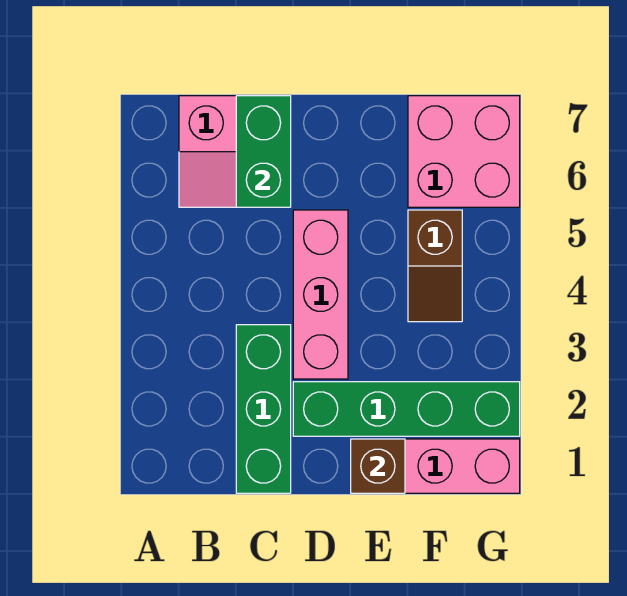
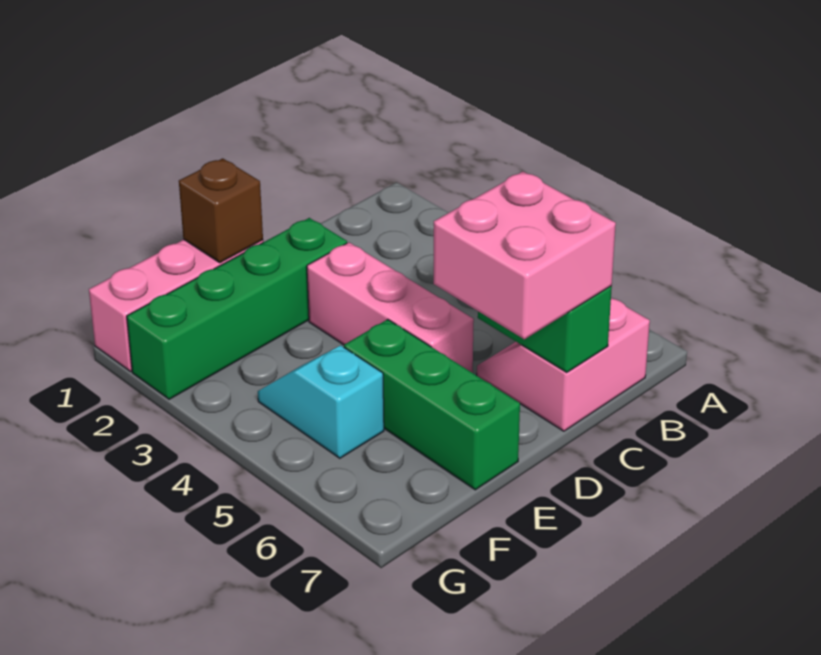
green 1x3 brick [236,325,291,493] -> green 1x3 brick moved to [344,319,520,490]
brown 1x2 slope [408,210,462,322] -> cyan 1x2 slope [258,346,384,458]
pink 2x2 brick [408,96,520,207] -> pink 2x2 brick moved to [434,171,616,339]

